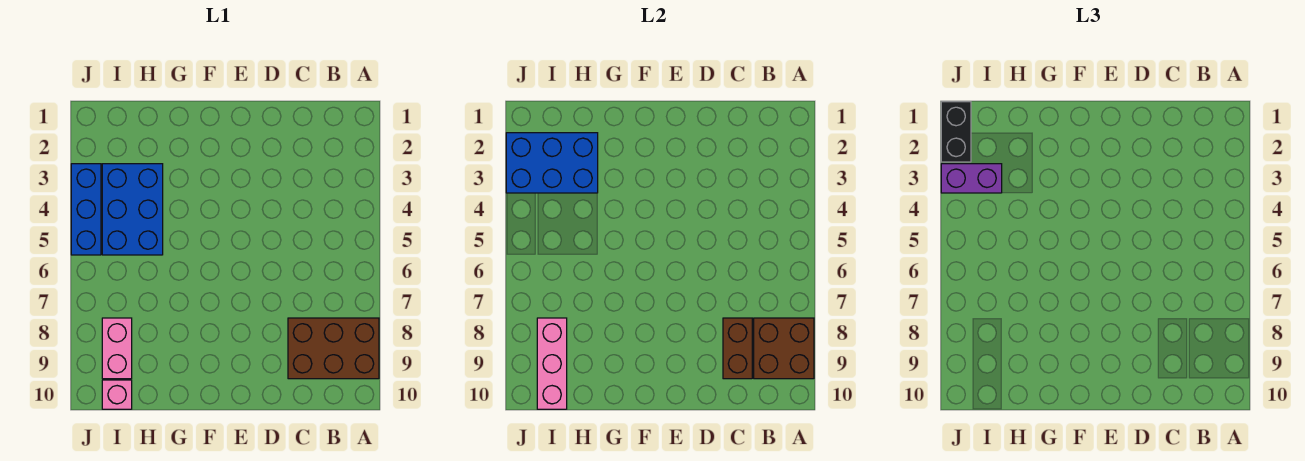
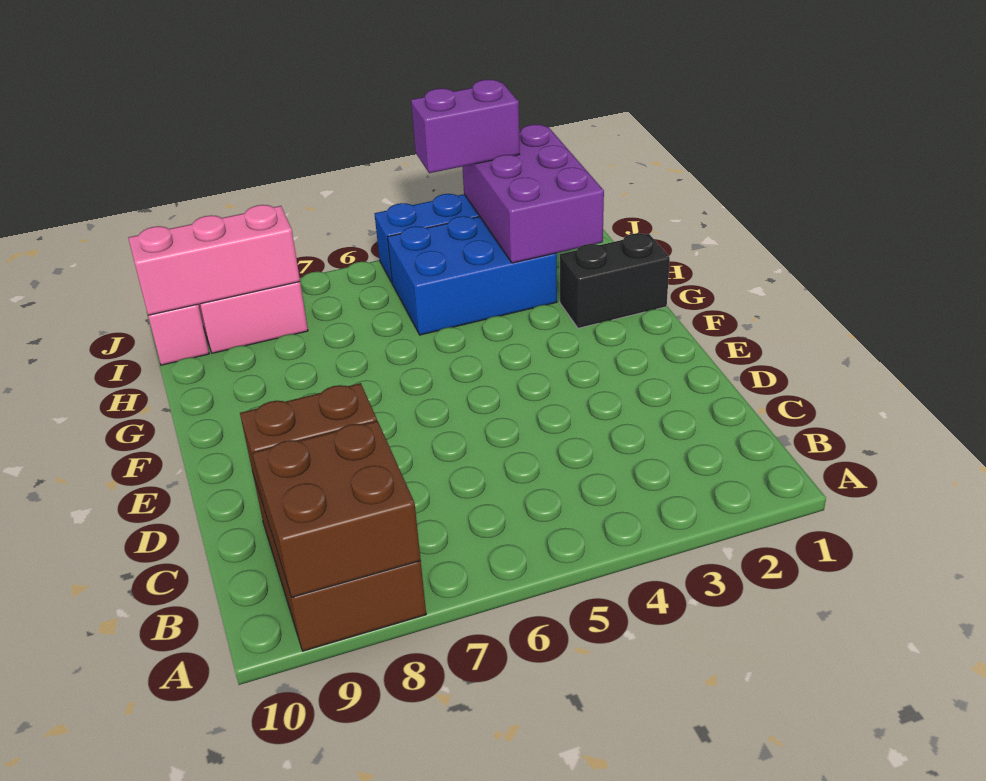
blue 2x3 brick [506,133,598,193] -> purple 2x3 brick [462,124,604,263]
purple 1x2 brick [941,164,1002,193] -> purple 1x2 brick turned to [411,80,520,173]
black 1x2 brick [941,102,971,162] -> black 1x2 brick moved to [560,233,670,328]

